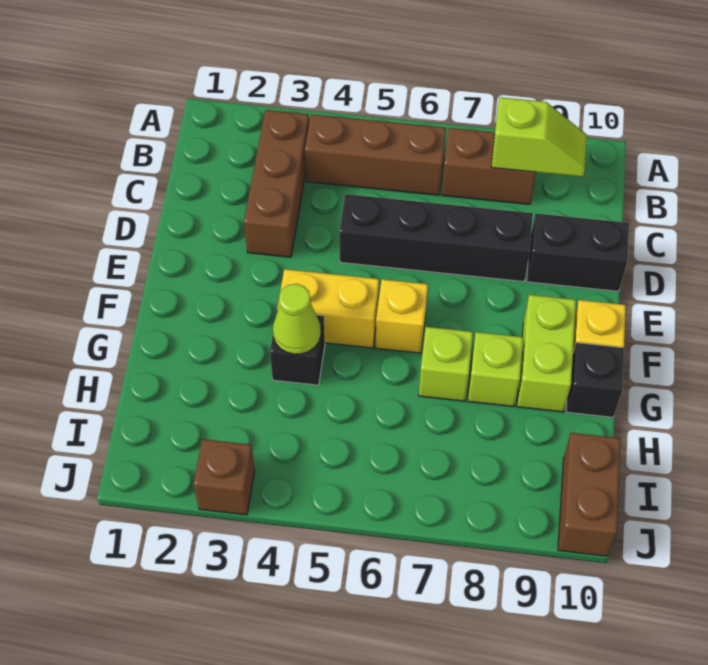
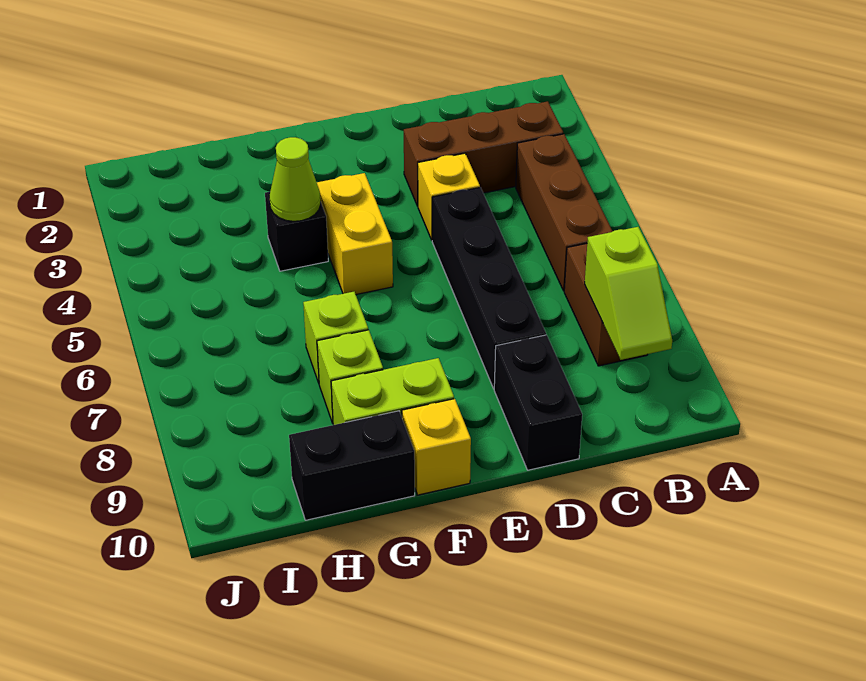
yellow 1x1 brick [375,279,428,353] -> yellow 1x1 brick moved to [418,153,480,240]
black 1x1 brick [566,343,624,417] -> black 1x2 brick [289,411,415,520]
brown 1x2 brick [558,433,621,556] -> none
brown 1x1 brick [194,439,255,515] -> none

